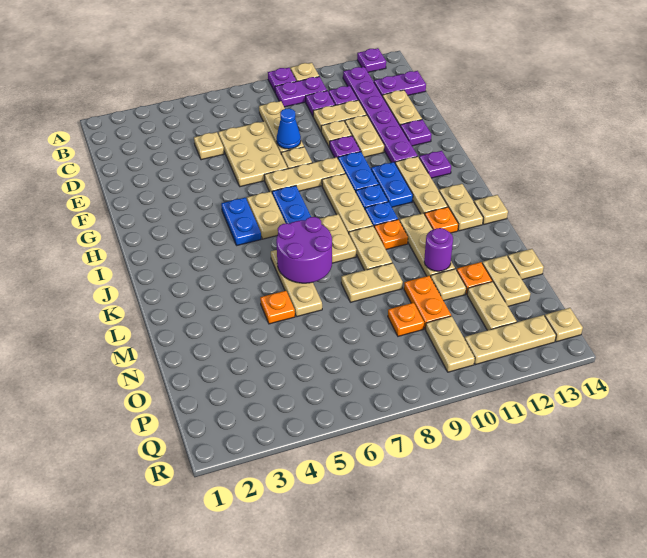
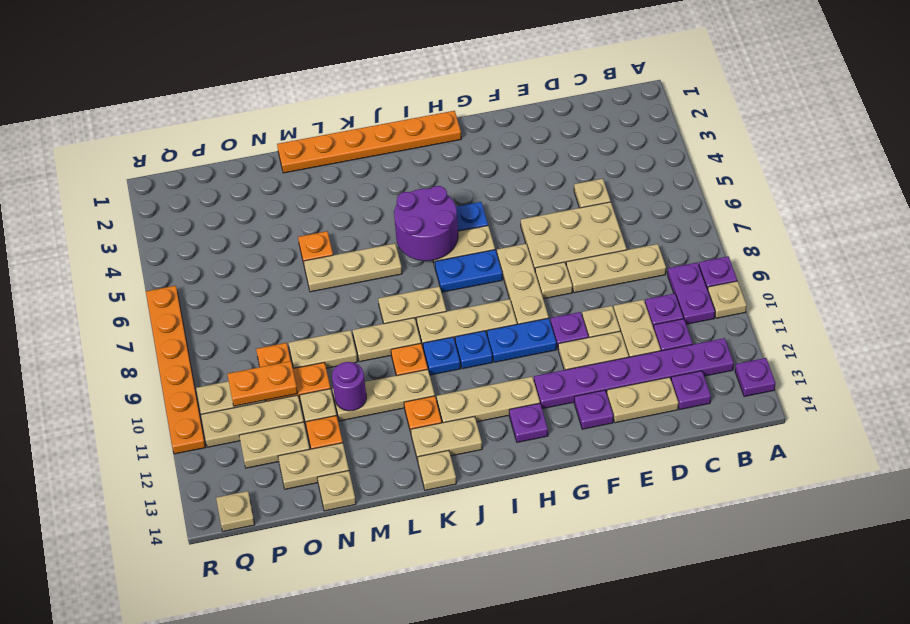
purple 1x2 plate [374,71,426,96] -> purple 1x1 plate [671,371,711,409]
blue 1x1 cone [277,108,301,149] -> none
none -> orange 1x6 plate [277,111,461,173]
blue 1x2 plate [371,162,413,207] -> none
purple 2x2 round brick [276,217,332,283] -> purple 2x2 round brick moved to [394,186,458,261]
tan 1x2 plate [341,263,403,302] -> tan 1x2 plate turned to [288,330,358,368]
none -> orange 1x2 plate [227,361,297,406]
tan 1x3 plate [464,315,556,365] -> tan 1x3 plate turned to [201,395,304,447]
none -> orange 1x6 plate [146,286,206,454]

